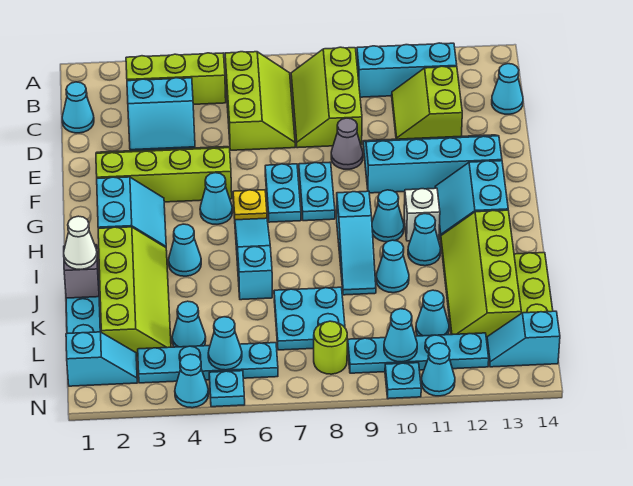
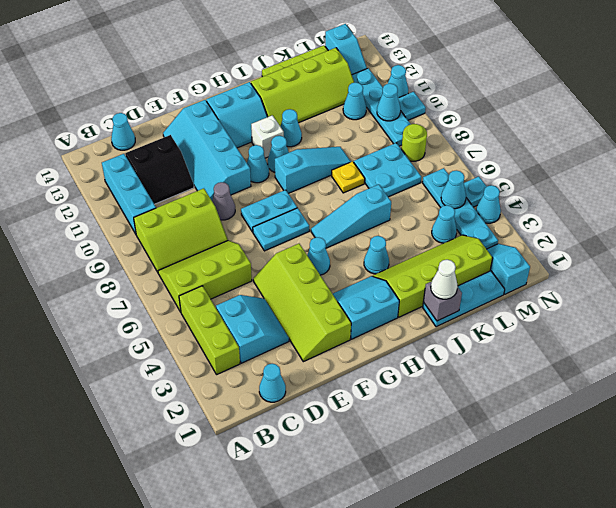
lime 2x2 slope [392,66,462,139] -> black 2x2 slope [125,135,194,204]
yellow 1x1 plate [233,190,267,220] -> yellow 1x1 plate moved to [332,161,365,193]
cyan 1x1 cone [376,240,409,293] -> cyan 1x1 cone moved to [247,145,269,183]

